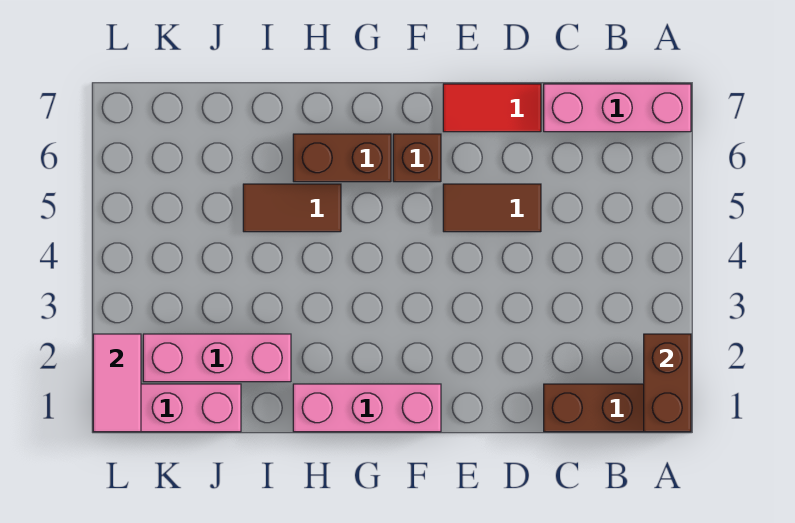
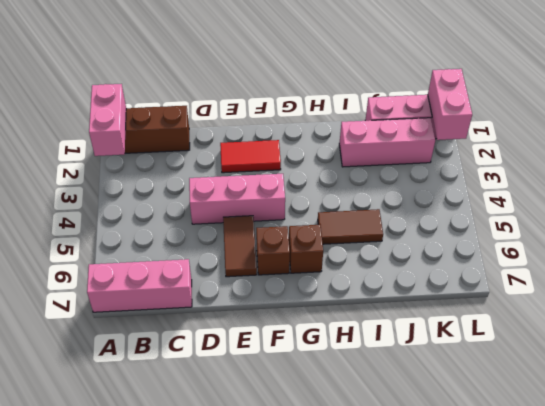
brown 1x2 brick [644,334,691,432] -> pink 1x2 brick [89,84,126,156]
brown 1x2 tile [443,184,541,232] -> brown 1x2 tile turned to [223,216,257,277]
red 1x2 tile [443,84,541,132] -> red 1x2 tile moved to [220,140,281,173]
pink 1x3 brick [293,384,441,432] -> pink 1x3 brick moved to [189,174,285,224]
brown 1x2 brick [293,134,391,182] -> brown 1x1 brick [289,225,323,273]
pink 1x2 tile [93,334,141,432] -> pink 1x2 brick [428,69,472,140]

